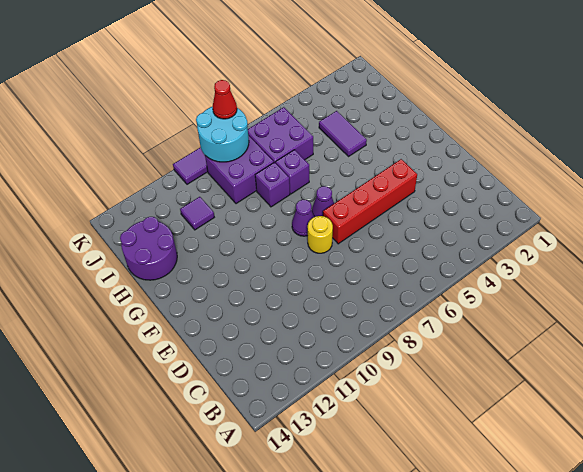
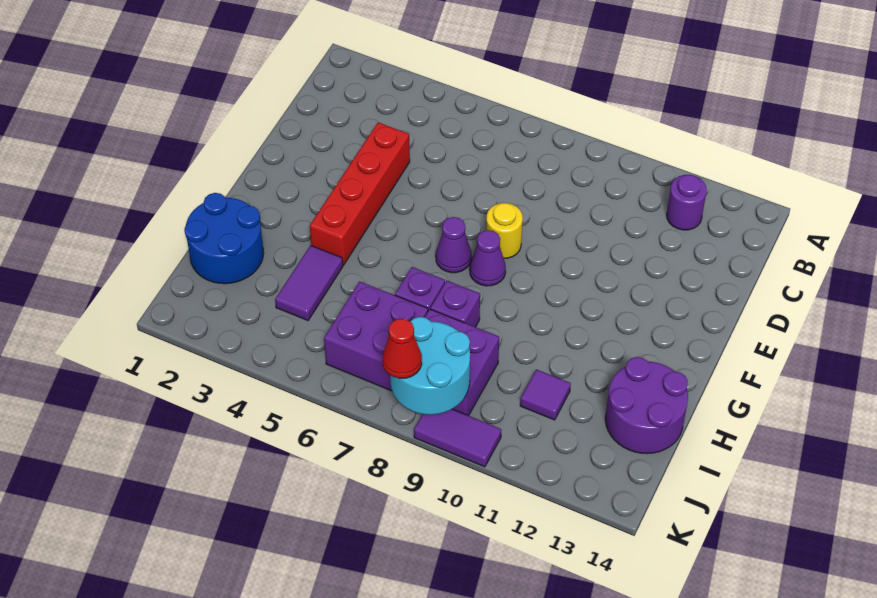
none -> purple 1x1 round brick [667,175,707,230]
red 1x4 brick [323,159,417,244] -> red 1x4 brick turned to [310,123,410,265]
none -> blue 2x2 round brick [184,193,264,284]

